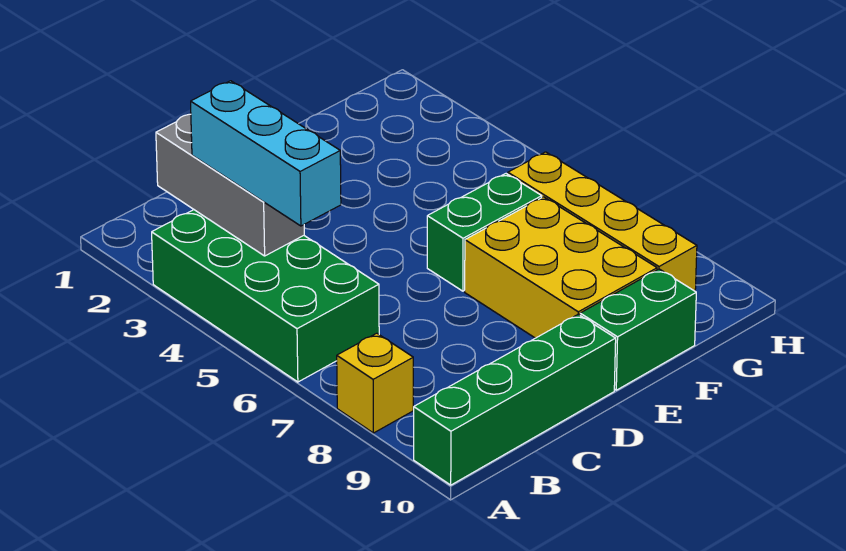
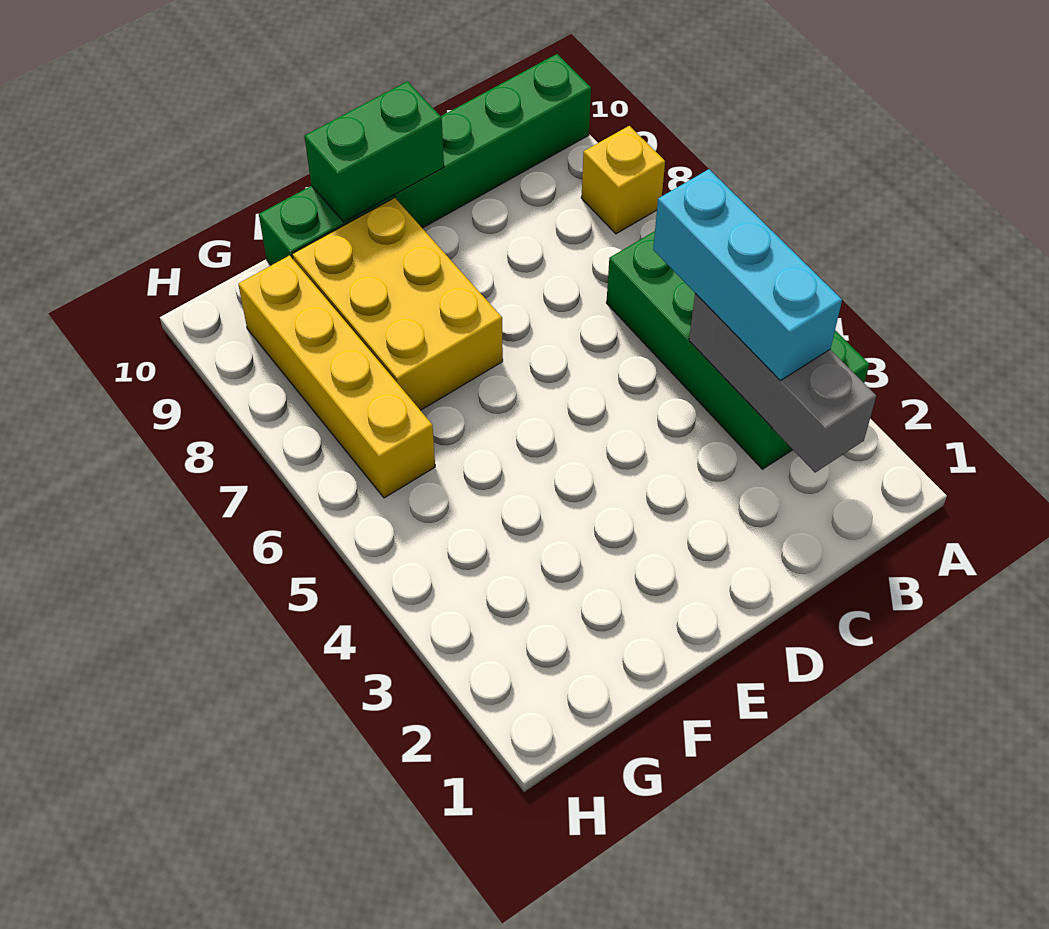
green 1x2 brick [427,174,542,291] -> green 1x2 brick moved to [304,81,444,222]

